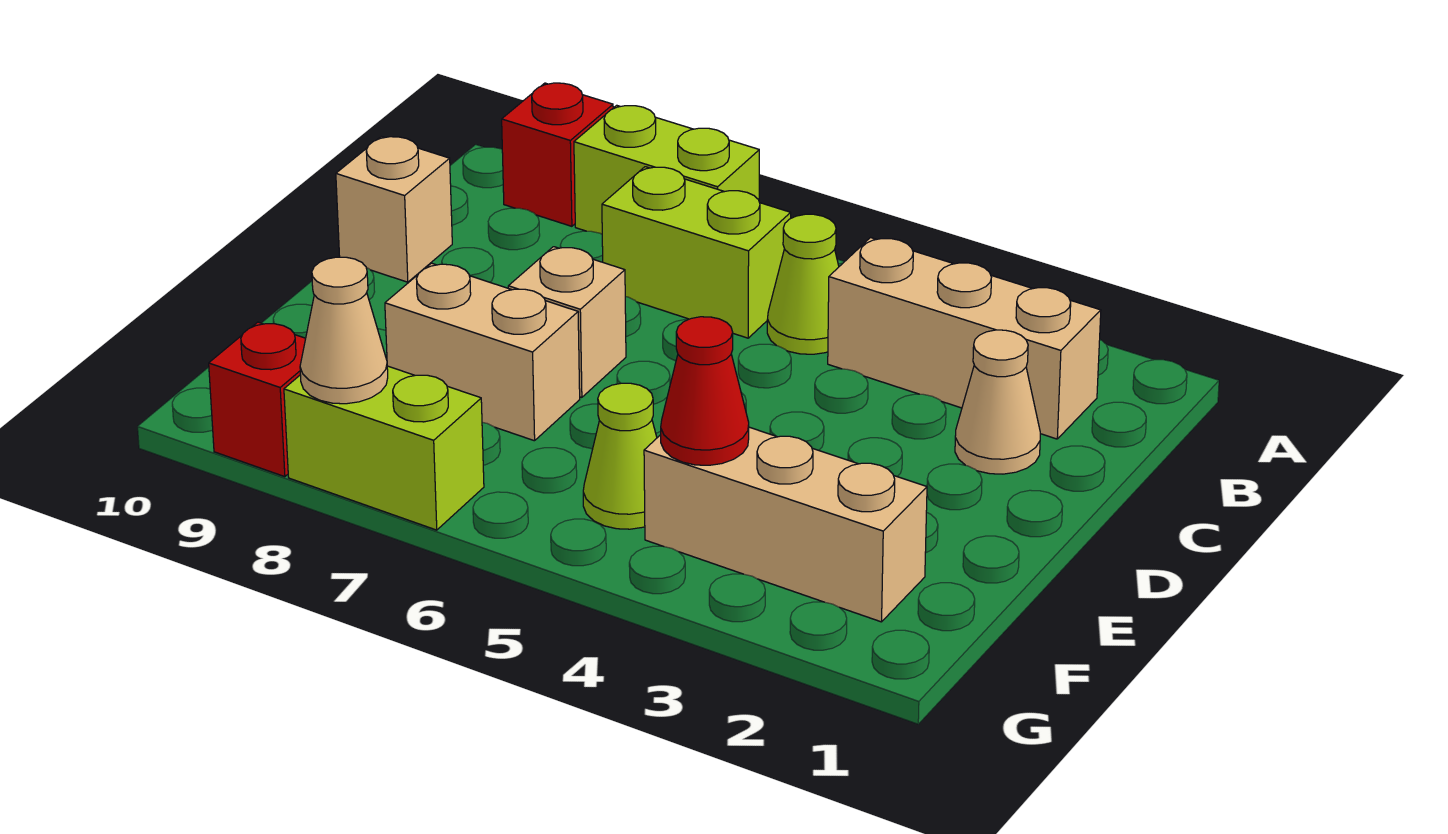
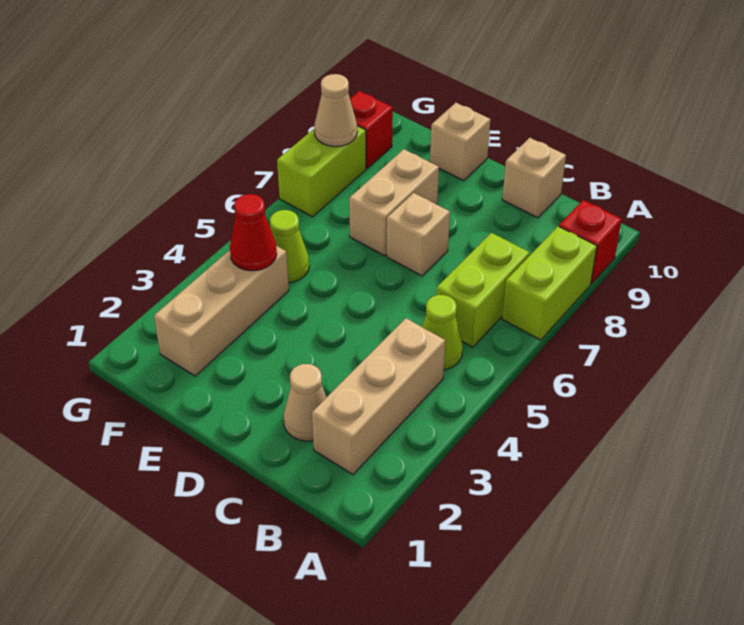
none -> tan 1x1 brick [430,103,490,181]

